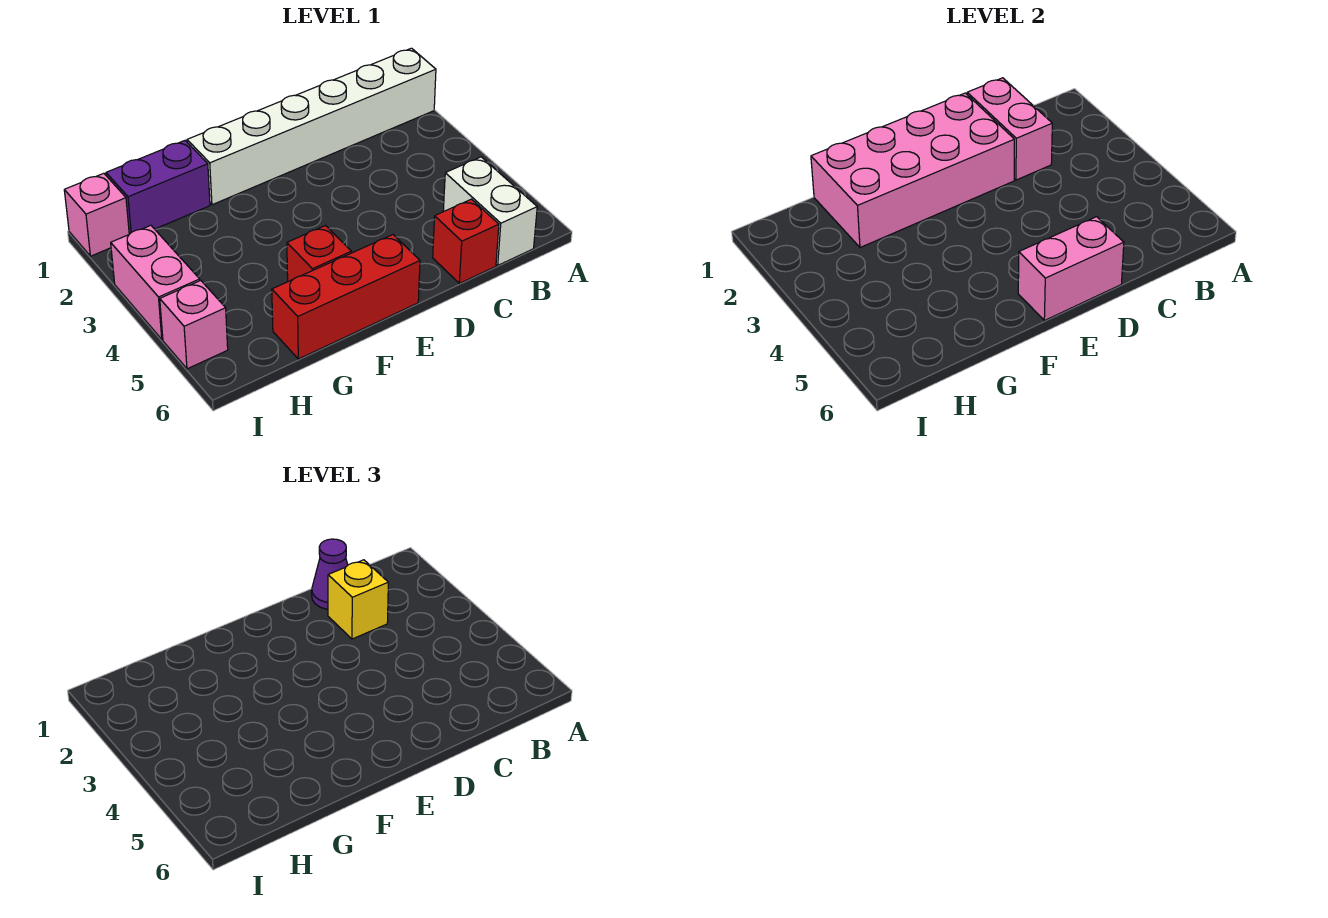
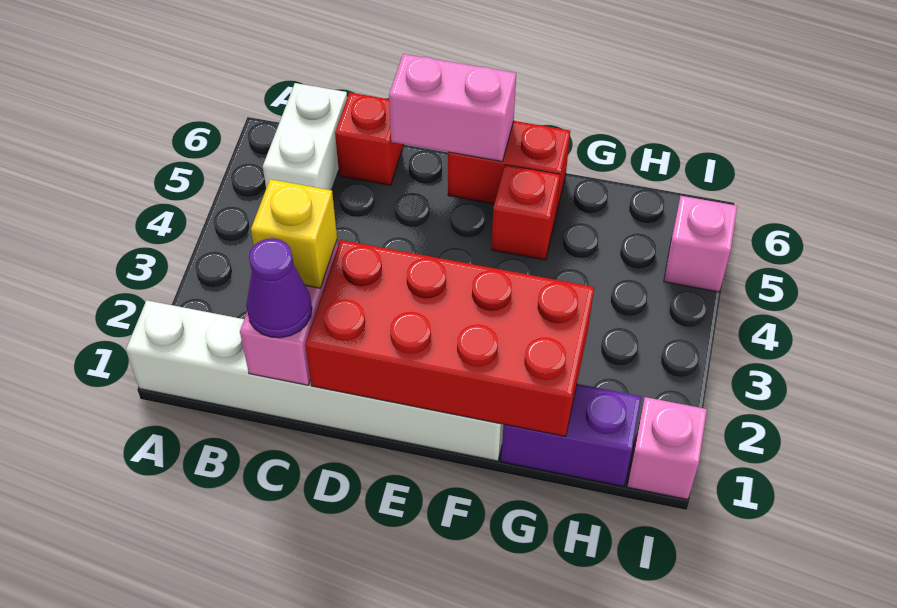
pink 2x4 brick [811,93,1014,248] -> red 2x4 brick [305,240,594,437]
red 1x3 brick [272,235,420,359] -> red 1x2 brick [448,121,570,214]
pink 1x2 brick [111,225,200,339] -> none

